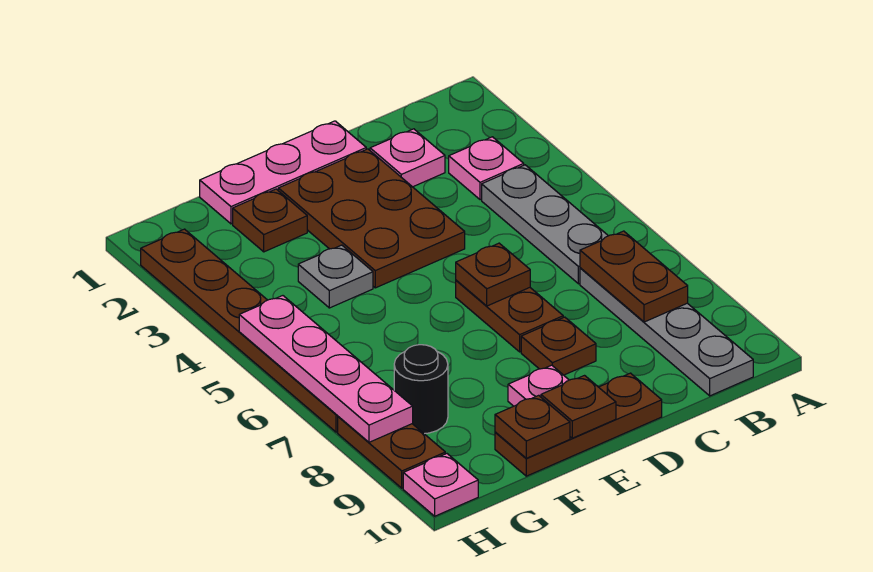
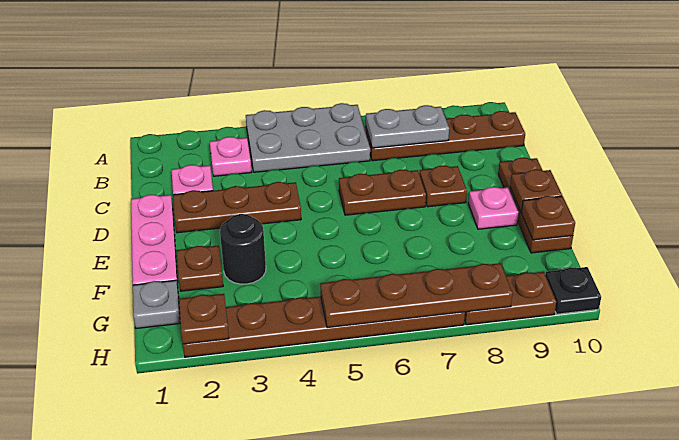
grey 1x3 plate [482,165,608,284] -> grey 2x3 plate [246,103,370,172]
grey 1x4 plate [580,268,753,396] -> brown 1x4 plate [366,111,525,161]
brown 1x2 plate [580,231,688,322] -> grey 1x2 plate [366,105,449,148]
brown 2x3 plate [278,149,465,288] -> brown 1x3 plate [173,182,301,233]
brown 1x1 plate [456,243,530,306] -> brown 1x1 plate moved to [179,294,229,344]
grey 1x1 plate [298,245,373,308] -> grey 1x1 plate moved to [133,280,180,329]
black 1x1 round brick [394,345,448,434] -> black 1x1 round brick moved to [220,214,266,284]
pink 1x4 plate [239,296,413,442] -> brown 1x4 plate [320,263,513,328]
pink 1x1 plate [403,454,478,516] -> black 1x1 plate [545,267,601,314]

